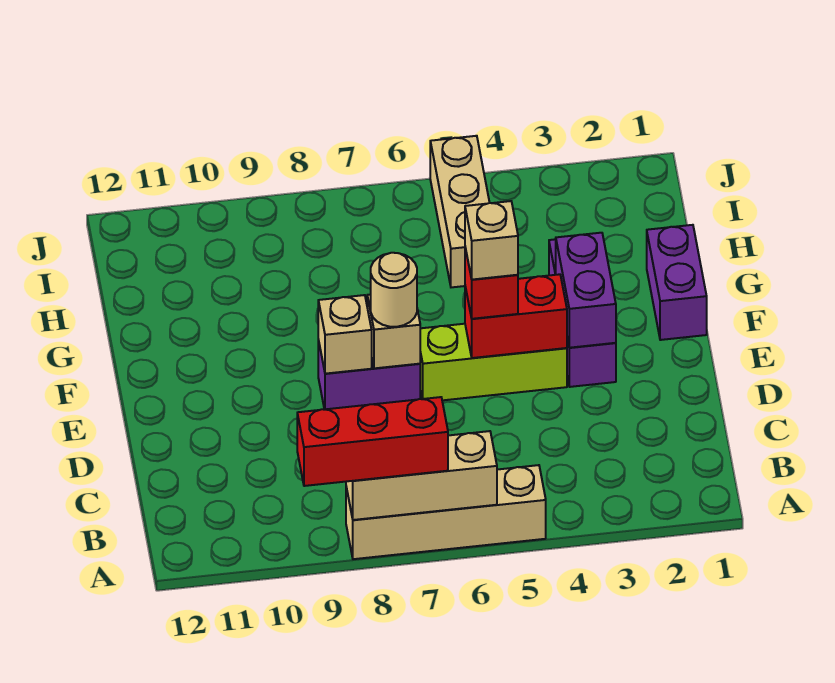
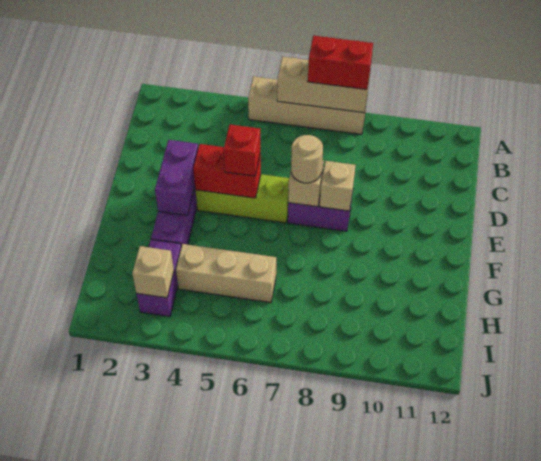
red 1x3 brick [297,397,448,486] -> red 1x2 brick [308,36,373,89]
tan 1x1 brick [465,201,518,280] -> tan 1x1 brick moved to [132,246,174,298]
purple 1x2 brick [647,225,707,340] -> purple 1x2 brick moved to [137,239,181,317]
tan 1x3 brick [430,136,490,287] -> tan 1x3 brick turned to [176,244,276,303]

